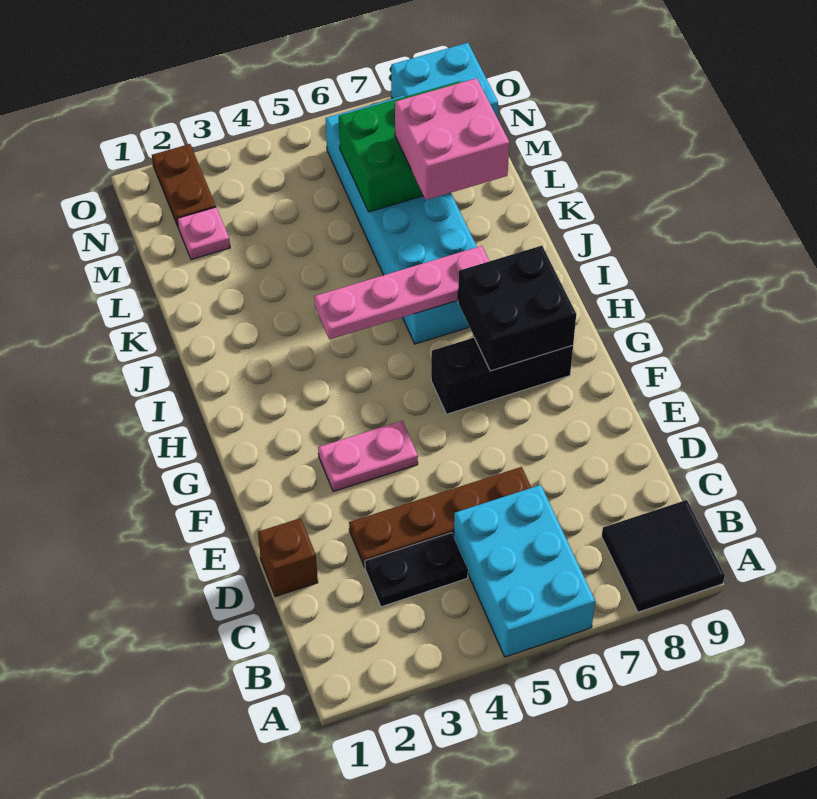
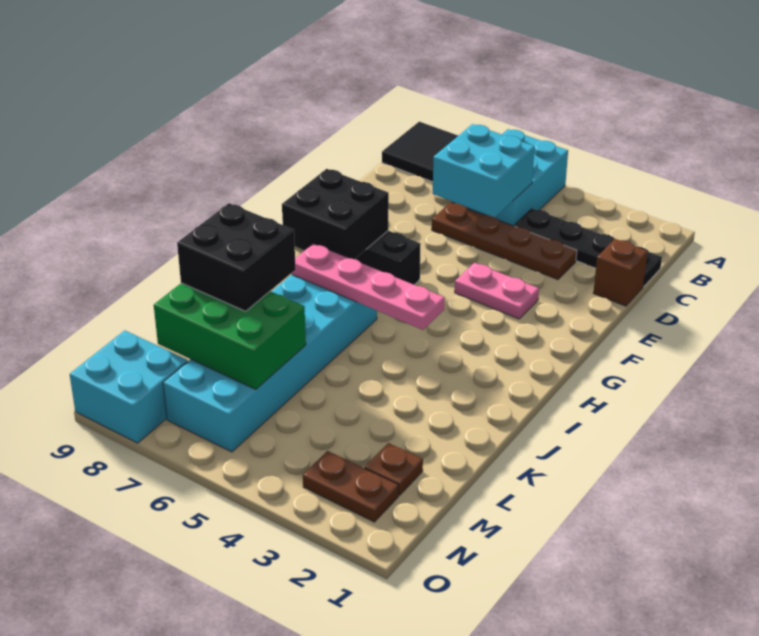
black 1x2 plate [365,533,468,607] -> black 1x4 plate [514,209,662,287]
none -> cyan 2x2 brick [433,124,535,217]
pink 2x2 brick [395,78,509,200] -> black 2x2 brick [177,203,296,311]
pink 1x1 plate [177,207,230,259] -> brown 1x1 plate [365,443,423,496]
brown 1x2 plate [152,144,216,226] -> brown 1x2 plate turned to [303,451,399,522]

